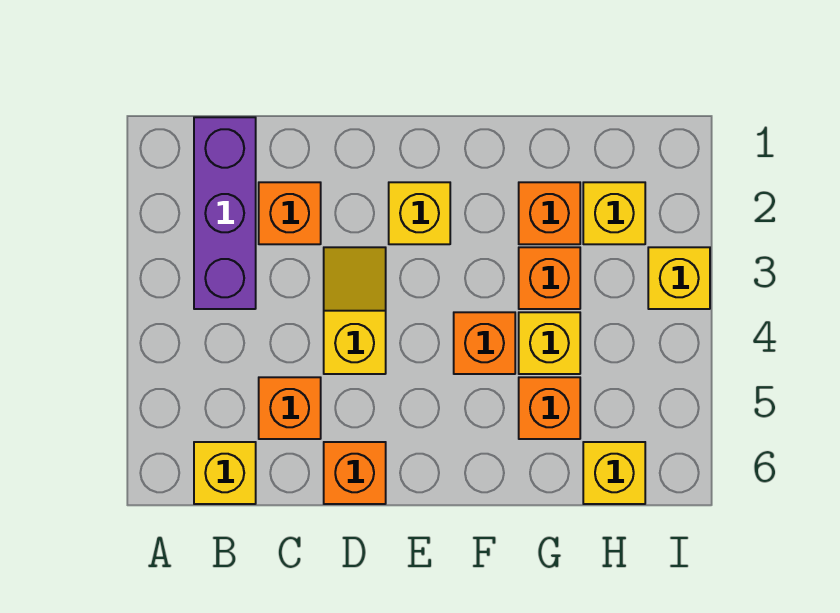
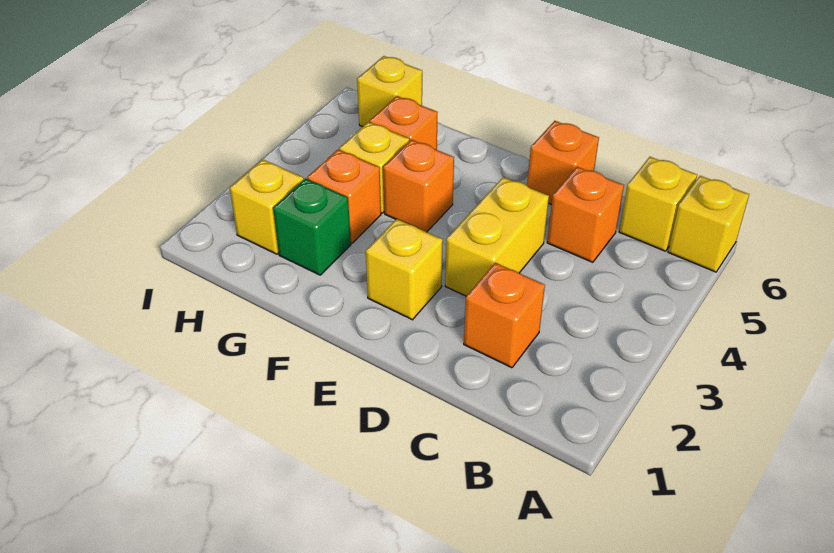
purple 1x3 brick [194,117,256,309] -> none
yellow 1x2 slope [324,247,386,374] -> yellow 1x2 brick [445,177,549,296]
orange 1x1 brick [519,182,580,244] -> green 1x1 brick [273,179,351,275]
yellow 1x1 brick [648,247,710,309] -> yellow 1x1 brick moved to [668,176,749,272]

